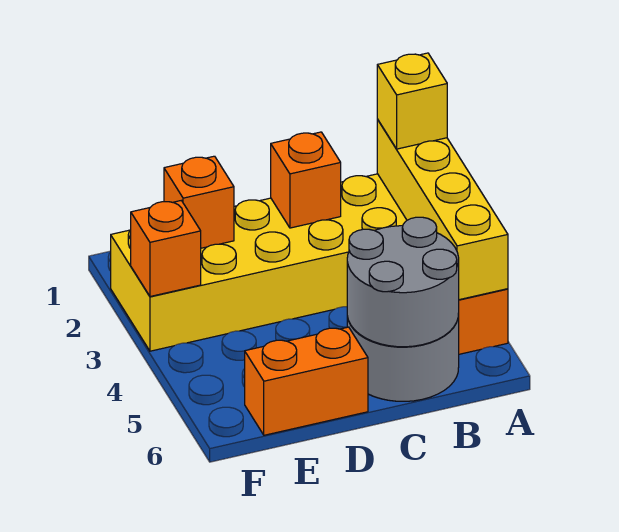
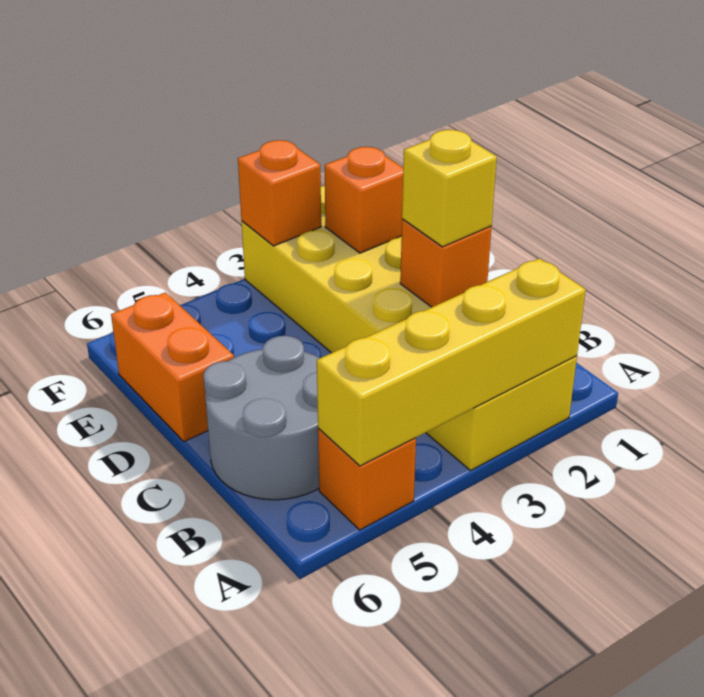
yellow 1x1 brick [377,53,447,149] -> yellow 1x1 brick moved to [402,130,497,247]
grey 2x2 round brick [347,217,459,347] -> none

